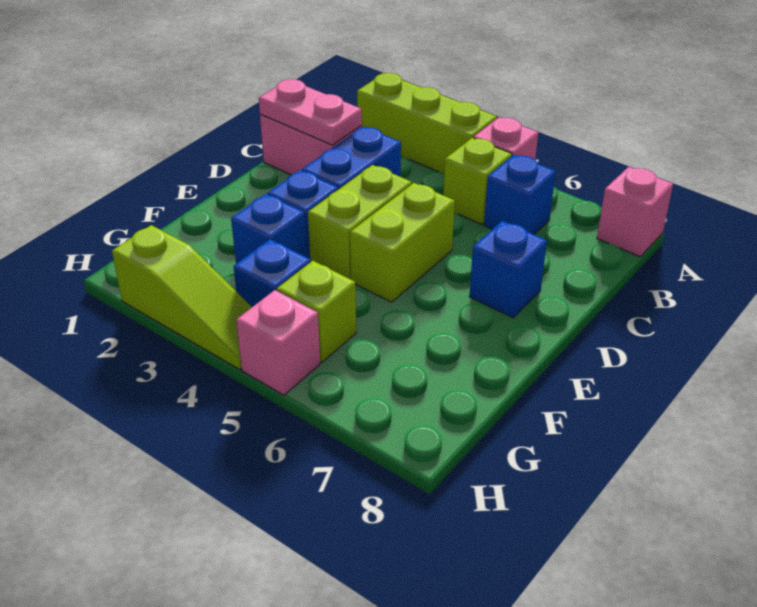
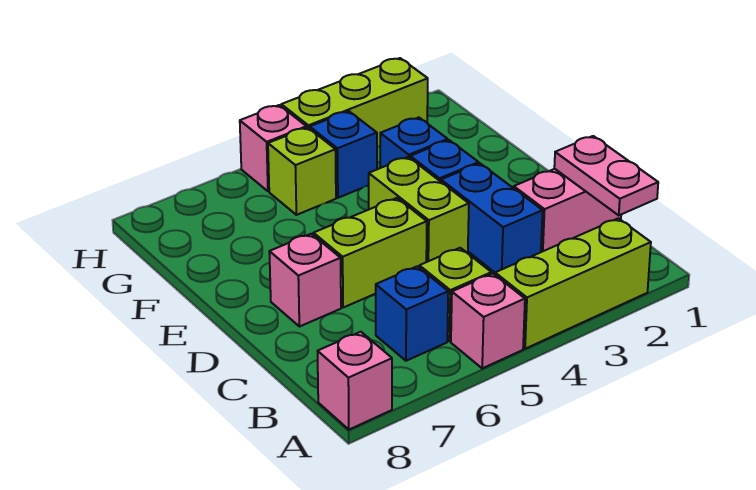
pink 1x2 plate [259,79,362,145] -> pink 1x2 plate turned to [554,136,658,215]
lime 1x2 brick [350,183,455,302] -> lime 1x2 brick turned to [313,198,427,308]
blue 1x1 brick [469,221,547,318] -> pink 1x1 brick [269,234,341,327]
lime 1x3 slope [112,225,252,370] -> lime 1x3 brick [281,58,428,147]

